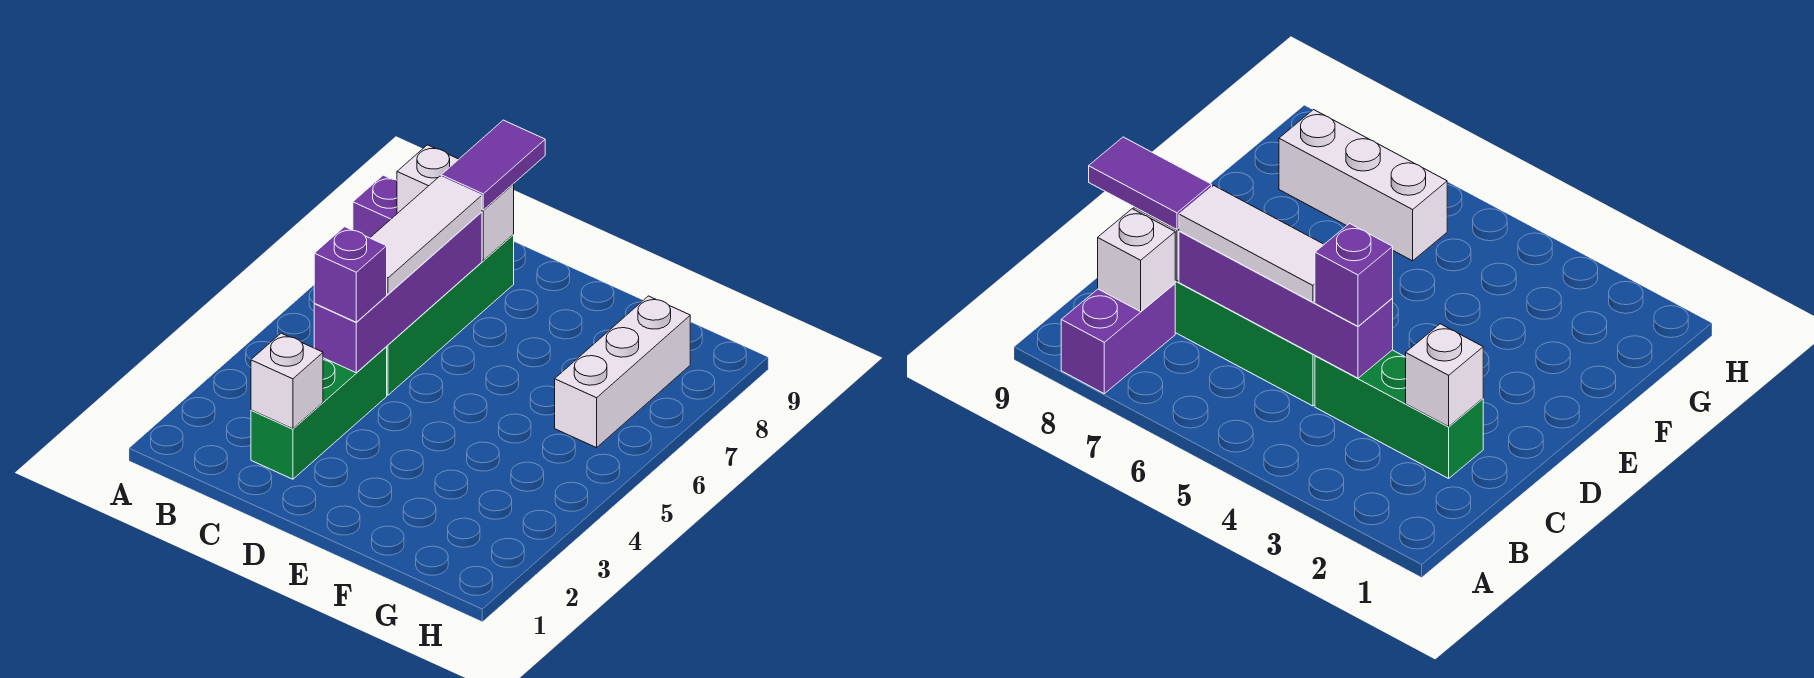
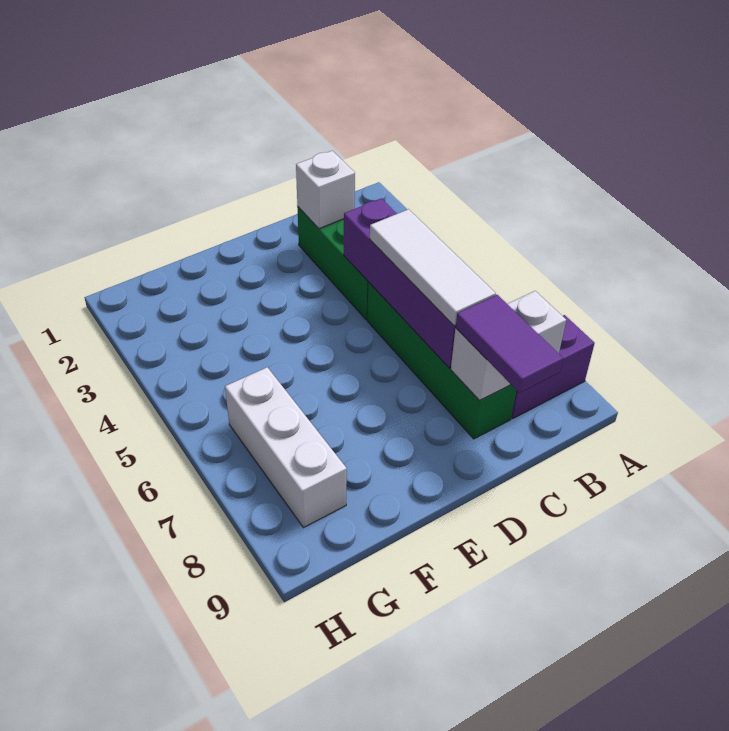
purple 1x1 brick [314,227,387,322] -> none

